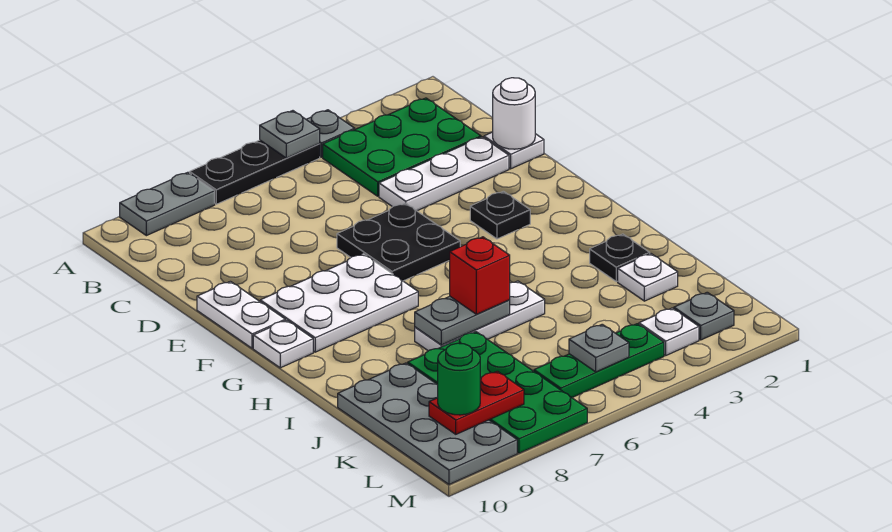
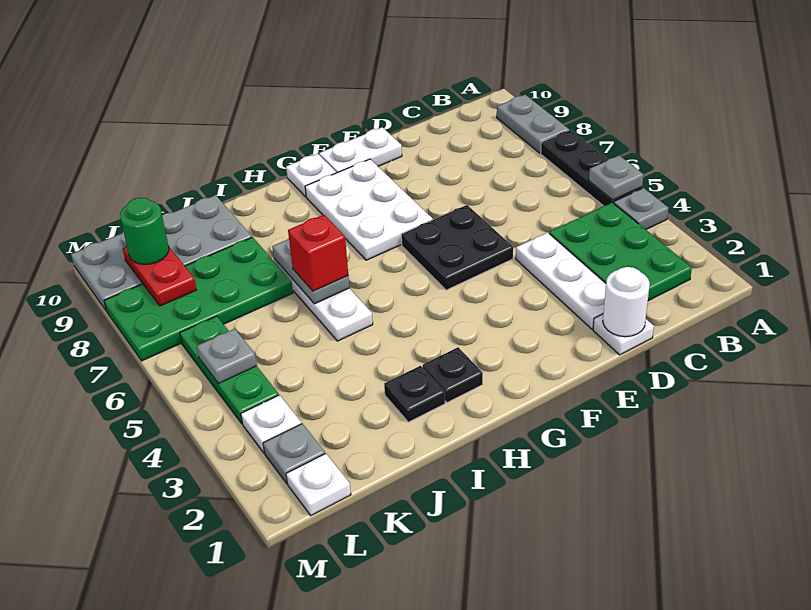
black 1x1 plate [470,191,530,239] -> black 1x1 plate moved to [423,347,483,403]
white 1x1 plate [618,254,678,301] -> white 1x1 plate moved to [286,454,351,515]

